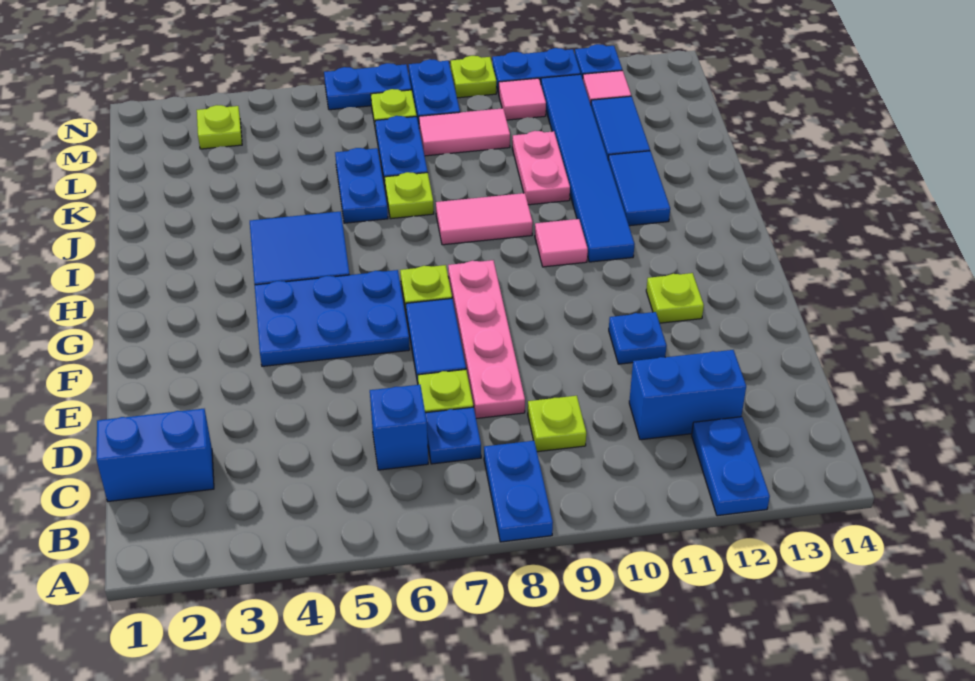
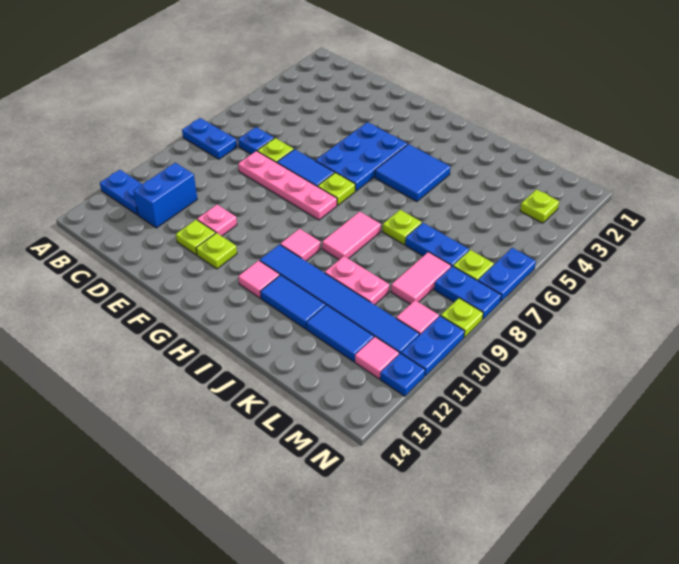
blue 1x2 brick [96,409,214,501] -> none
blue 1x1 brick [370,385,428,470] -> none
lime 1x1 plate [528,396,586,452] -> lime 1x1 plate moved to [176,220,215,255]
blue 1x1 plate [609,312,666,364] -> pink 1x1 plate [197,205,237,236]
none -> pink 1x1 tile [238,260,280,298]
blue 1x2 plate [335,148,388,223] -> none

